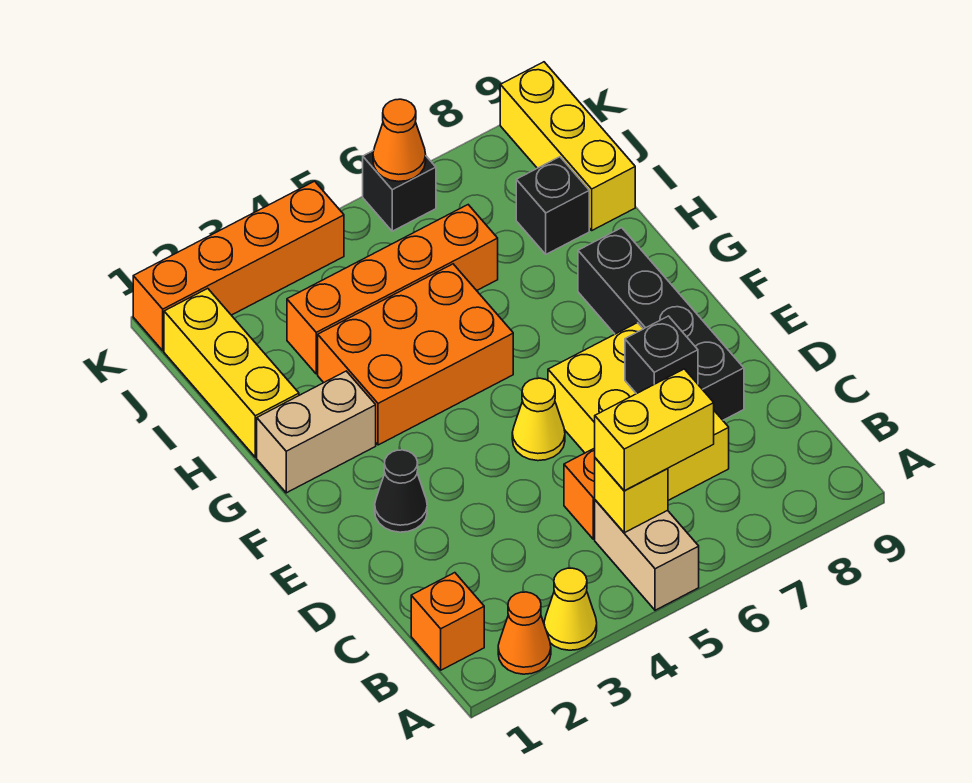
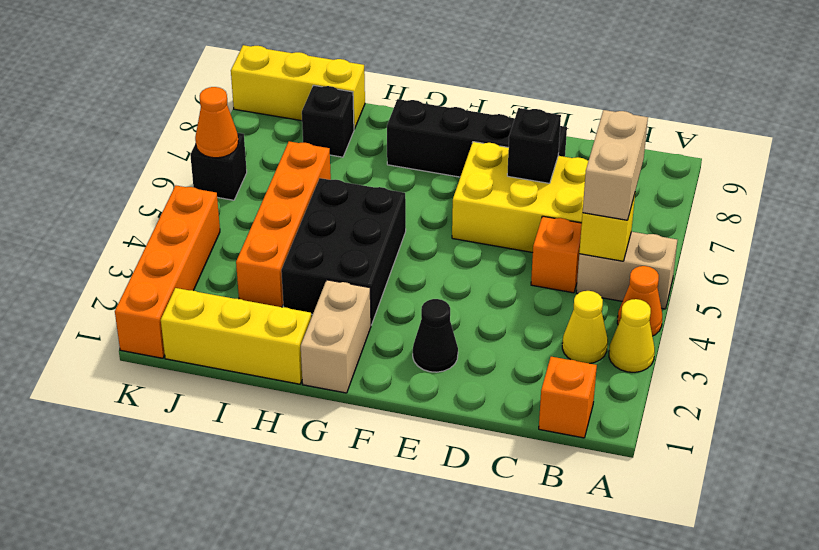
orange 1x1 cone [498,592,551,674] -> orange 1x1 cone moved to [617,266,662,336]
yellow 1x2 brick [595,369,714,491] -> tan 1x2 brick [583,110,648,220]
yellow 1x1 cone [512,378,565,461] -> yellow 1x1 cone moved to [562,291,608,363]
orange 2x3 brick [318,264,513,445] -> black 2x3 brick [281,178,406,325]

